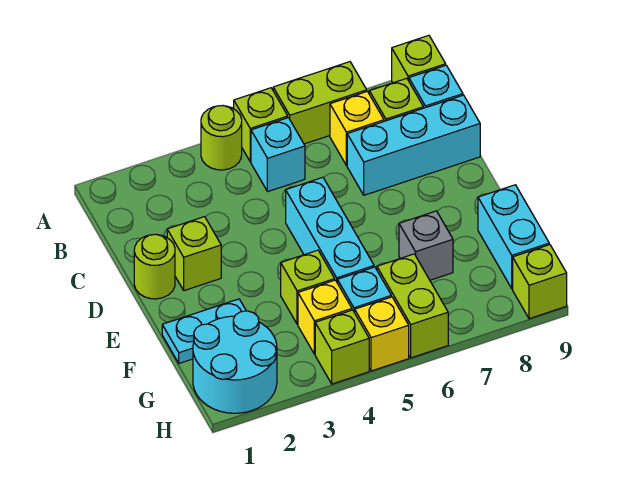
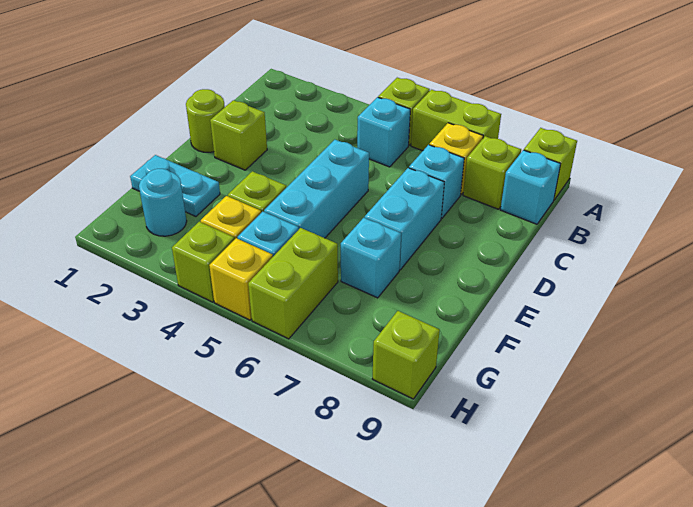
lime 1x1 round brick [201,105,242,170] -> none
cyan 1x3 brick [347,95,480,195] -> cyan 1x1 brick [409,145,464,219]
grey 1x1 brick [399,211,453,280] -> cyan 1x1 brick [341,218,401,298]
cyan 1x2 brick [478,185,549,289] -> cyan 1x2 brick moved to [365,168,444,270]
cyan 2x2 round brick [193,311,277,413] -> cyan 1x1 round brick [139,169,187,236]

